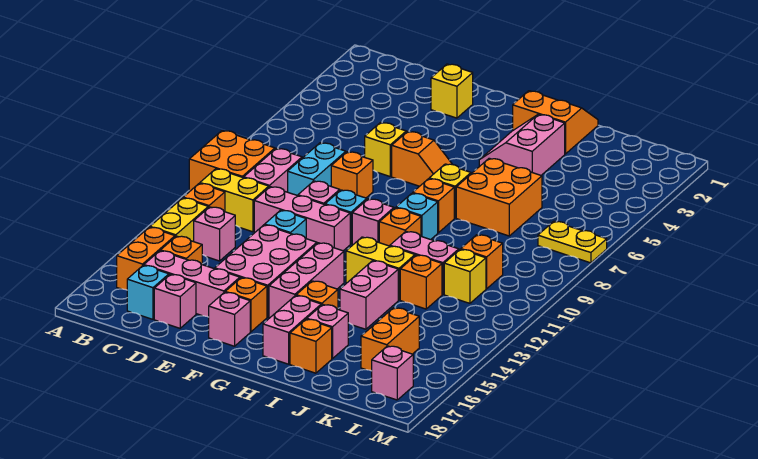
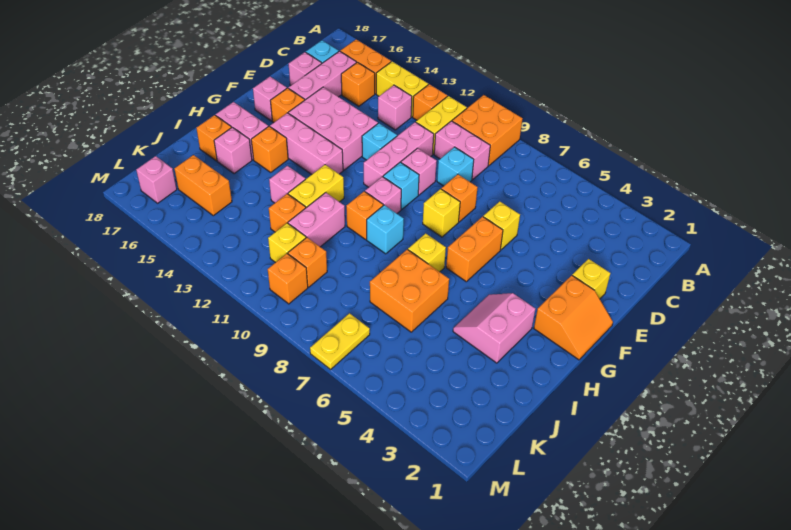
cyan 1x2 brick [288,143,346,196] -> cyan 1x1 brick [437,147,474,186]
orange 1x2 slope [392,131,453,186] -> orange 1x2 brick [446,217,503,282]
none -> yellow 1x1 brick [423,189,460,237]
orange 2x2 slope [513,91,598,154] -> orange 2x2 slope moved to [534,275,613,360]
pink 2x2 slope [479,114,565,175] -> pink 2x2 slope turned to [453,293,535,363]
orange 1x1 brick [413,179,454,233] -> orange 1x1 brick moved to [268,254,308,304]
pink 1x2 brick [340,261,398,329] -> pink 1x1 brick [269,166,305,203]

